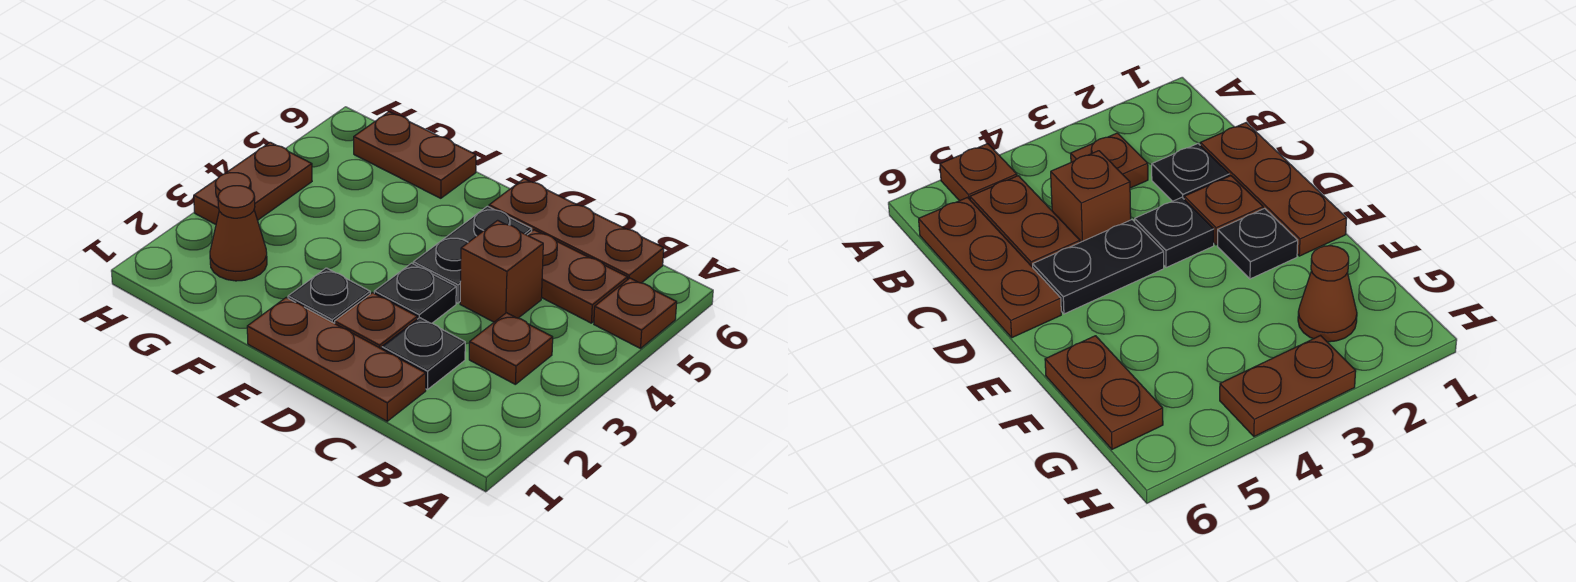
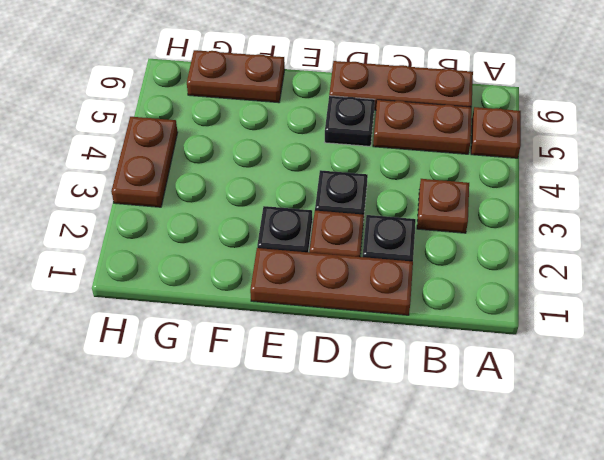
brown 1x1 brick [460,220,543,322] -> none
black 1x2 plate [413,206,532,303] -> black 1x1 plate [325,96,375,146]
brown 1x1 cone [210,186,267,281] -> none

